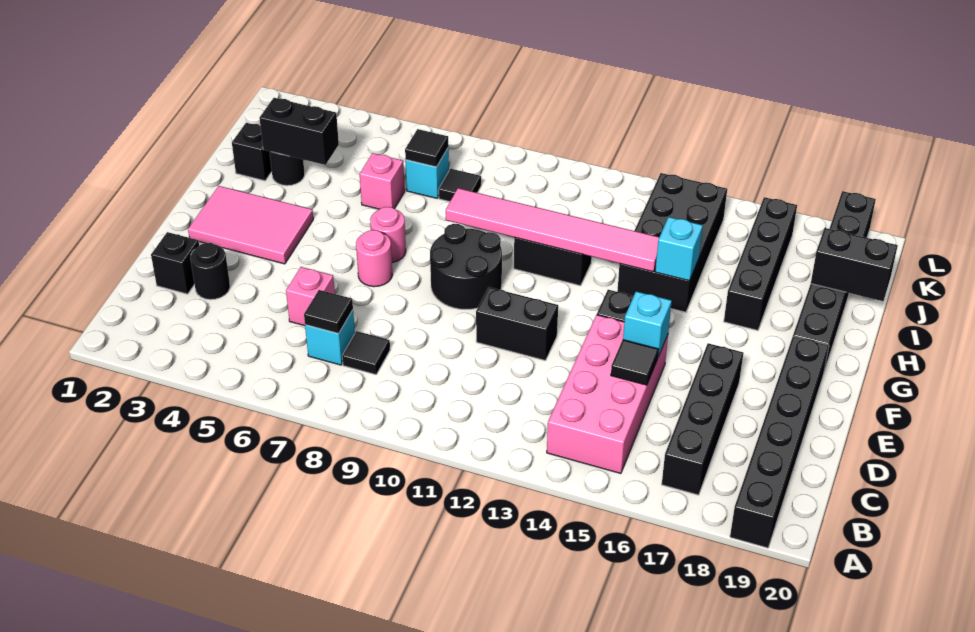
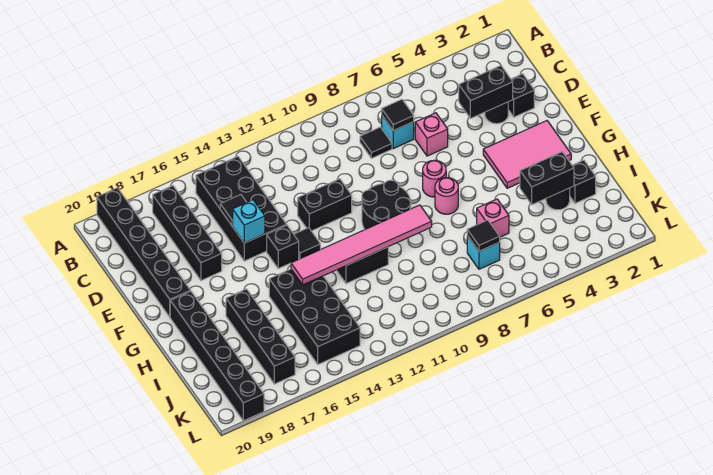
pink 2x4 brick [547,315,668,473] -> black 2x4 brick [196,156,287,261]
cyan 1x1 brick [655,217,703,281] -> none
black 1x2 brick [811,228,898,301] -> black 1x2 brick moved to [459,66,513,119]
black 1x1 tile [439,169,481,202] -> black 1x1 tile moved to [294,228,320,259]

